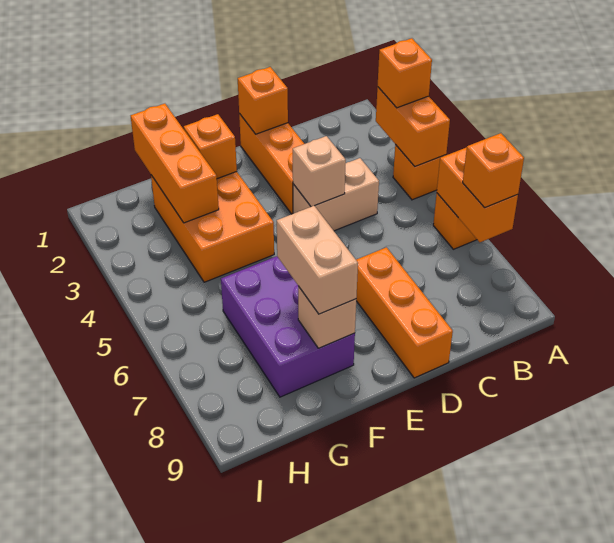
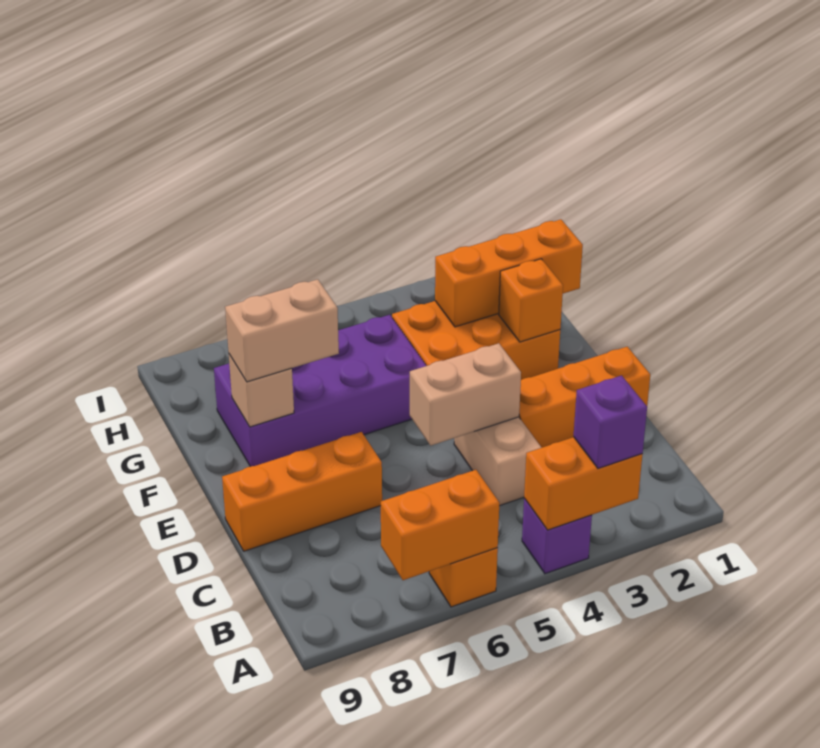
orange 1x1 brick [378,38,432,108] -> purple 1x1 brick [574,376,647,468]
orange 1x1 brick [393,145,446,200] -> purple 1x1 brick [522,498,592,574]
orange 1x1 brick [463,133,524,208] -> none
orange 1x1 brick [238,67,288,134] -> none
tan 1x1 brick [293,136,346,207] -> tan 1x2 brick [410,343,521,446]
purple 2x3 brick [221,256,355,397] -> purple 2x4 brick [214,315,426,467]

